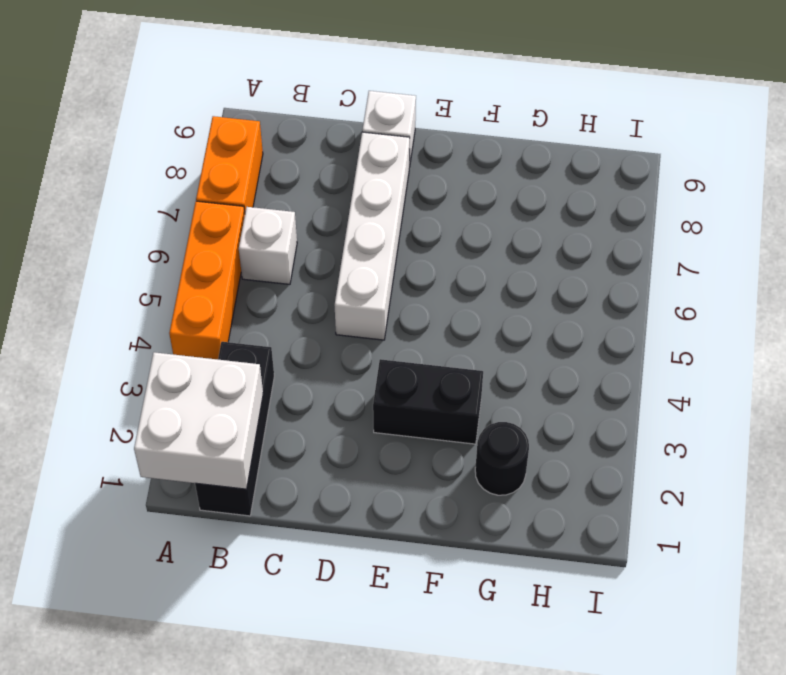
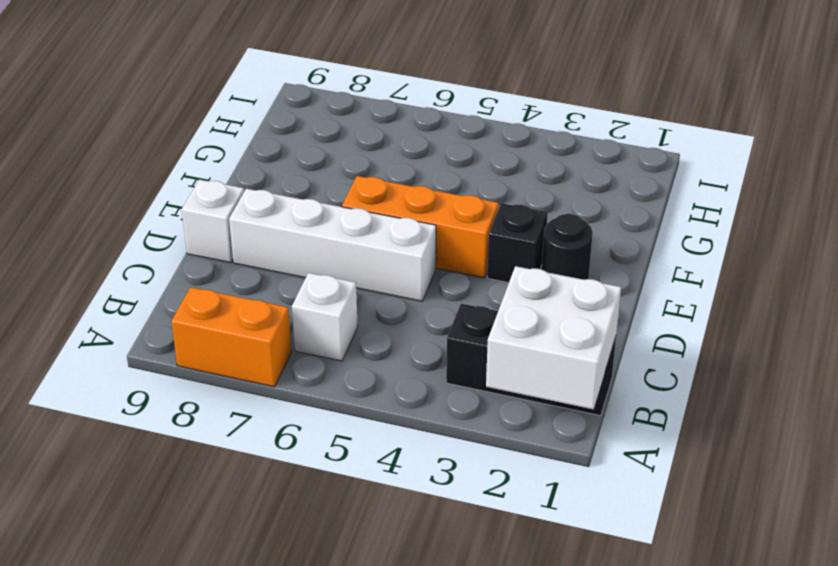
orange 1x3 brick [169,201,245,359] -> orange 1x3 brick moved to [342,176,499,278]
black 1x2 brick [373,359,483,444] -> black 1x1 brick [487,203,548,283]
black 1x1 round brick [475,422,529,495] -> black 1x1 round brick moved to [542,214,593,280]

